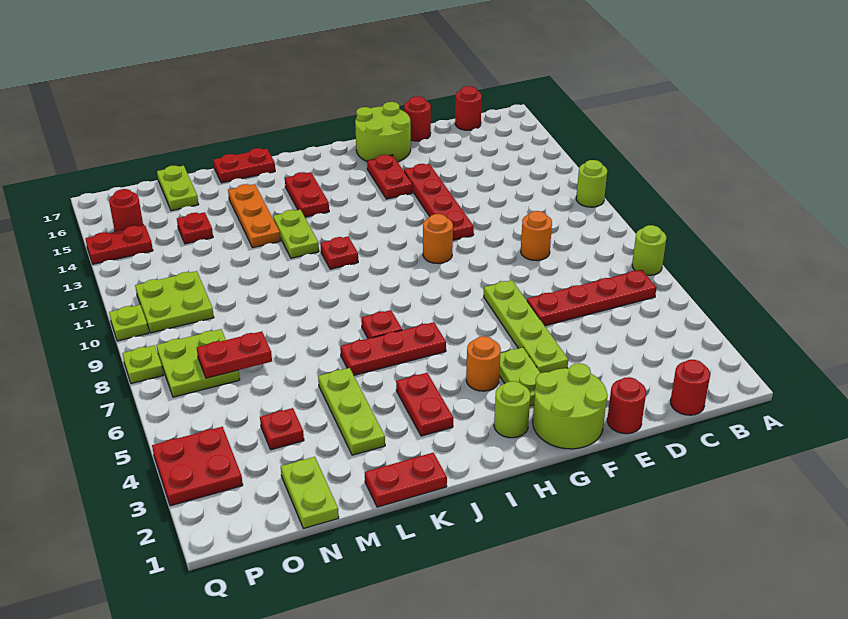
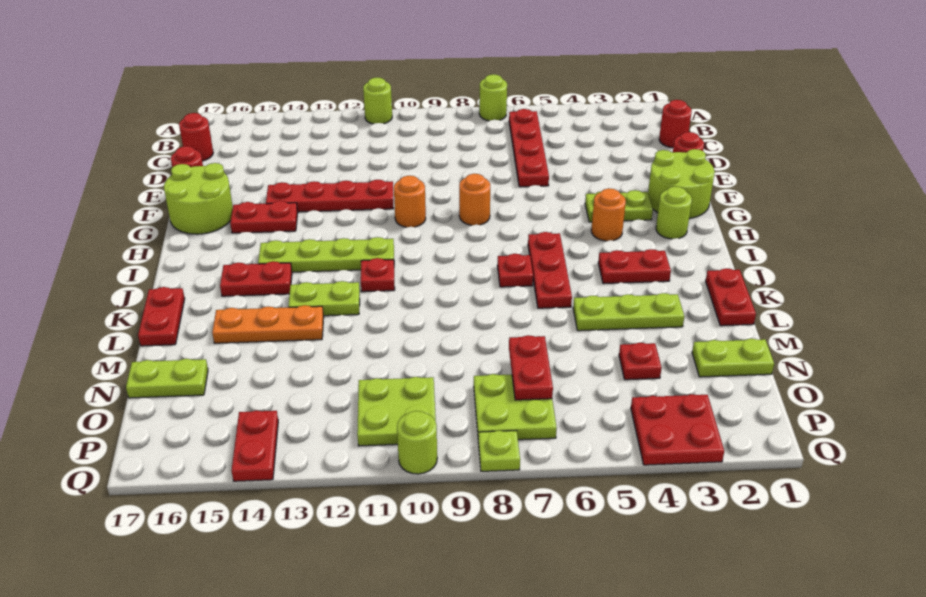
orange 1x1 round brick [521,211,552,261] -> orange 1x1 round brick moved to [459,174,490,225]
lime 1x4 plate [484,280,568,373] -> lime 1x4 plate moved to [258,237,394,272]
red 1x1 plate [177,212,213,244] -> none
red 1x1 round brick [109,189,143,232] -> none
lime 1x1 plate [109,305,149,341] -> lime 1x1 round brick [397,411,437,474]

